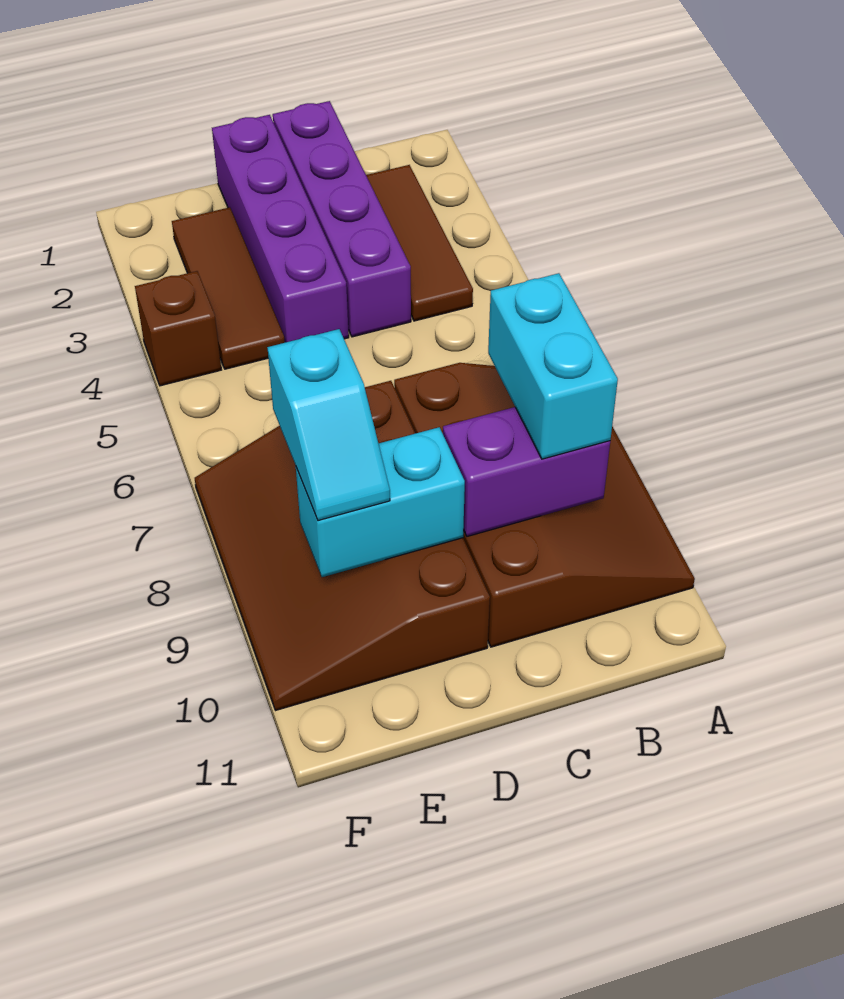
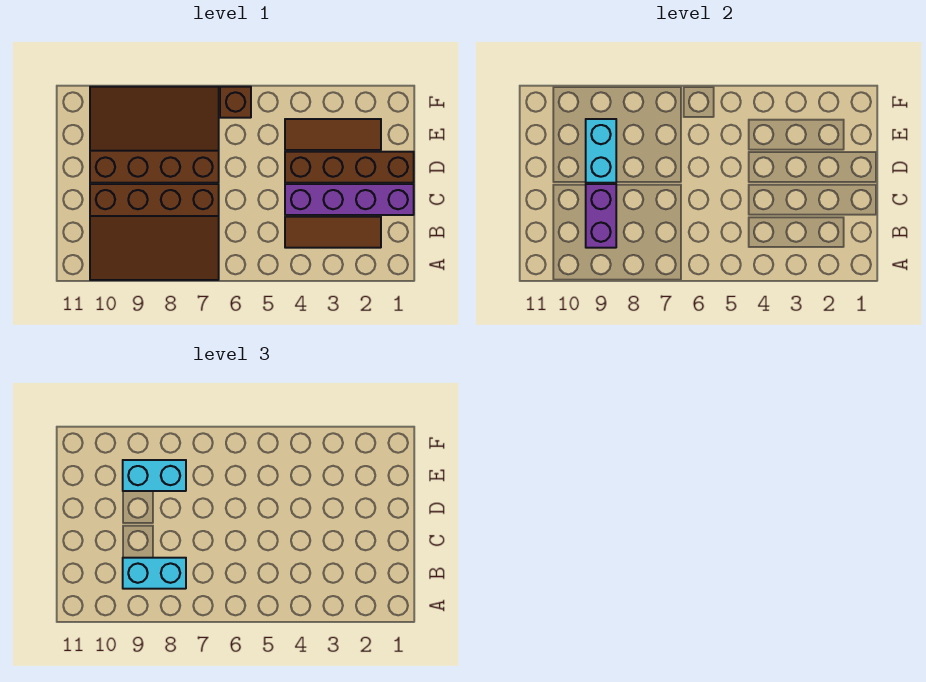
purple 1x4 brick [212,115,349,343] -> brown 1x4 brick [285,152,414,183]
cyan 1x2 slope [267,329,390,521] -> cyan 1x2 brick [123,460,186,491]
brown 1x1 brick [135,271,221,386] -> brown 1x1 brick moved to [220,87,251,118]

